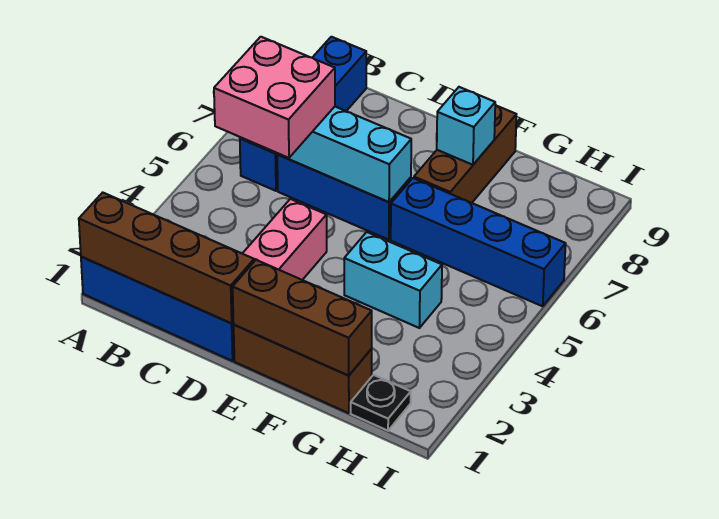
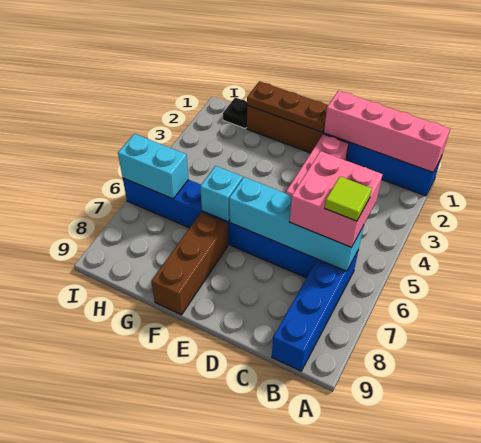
brown 1x4 brick [79,192,254,323] -> pink 1x4 brick [324,91,450,172]
none -> lime 1x1 tile [325,176,372,221]
brown 1x3 brick [233,260,372,376] -> brown 1x3 plate [247,81,328,132]
cyan 1x2 brick [344,232,442,328] -> cyan 1x2 brick moved to [118,134,189,199]
cyan 1x1 brick [437,87,495,165] -> cyan 1x1 brick moved to [200,166,243,222]

